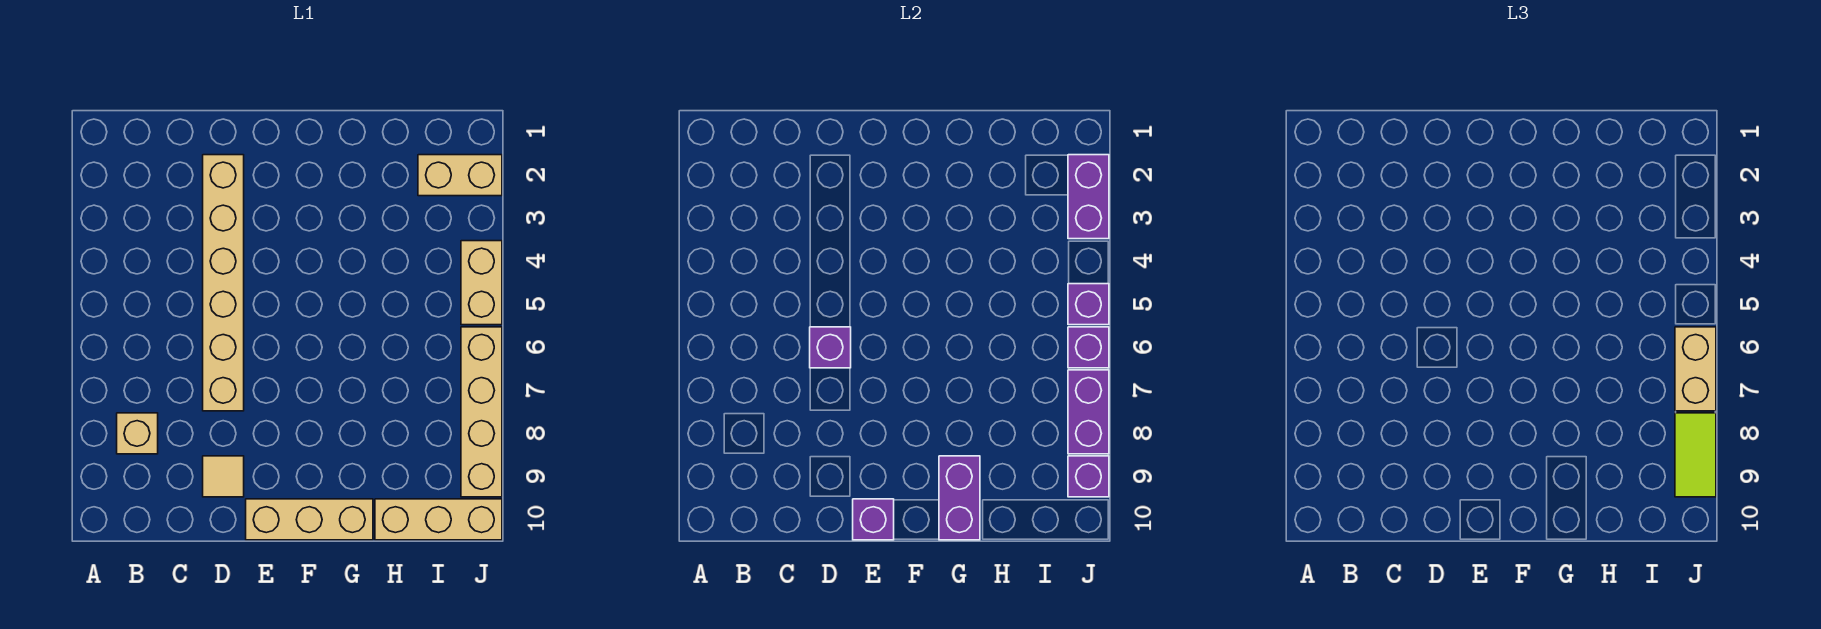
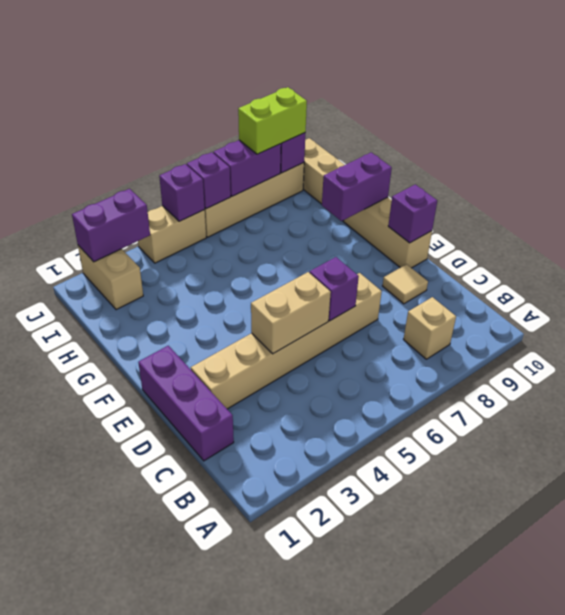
none -> purple 1x3 brick [138,346,234,461]
tan 1x2 brick [1675,327,1716,411] -> tan 1x2 brick moved to [251,272,331,354]
lime 1x2 tile [1675,413,1716,497] -> lime 1x2 brick [238,87,307,154]

